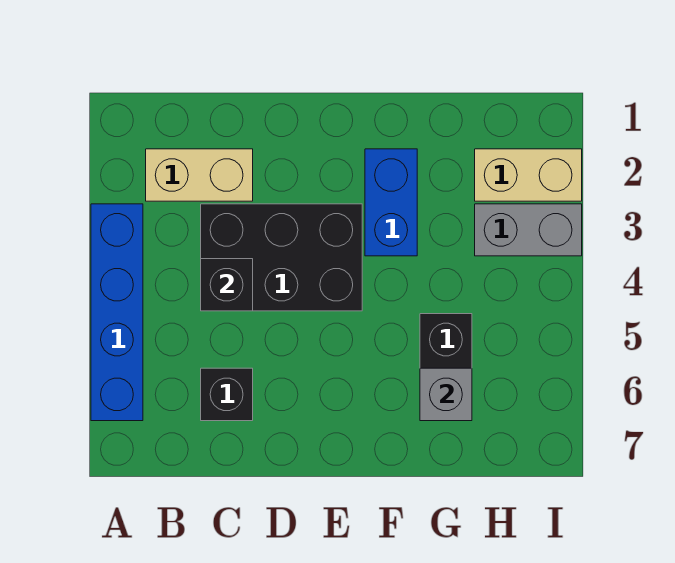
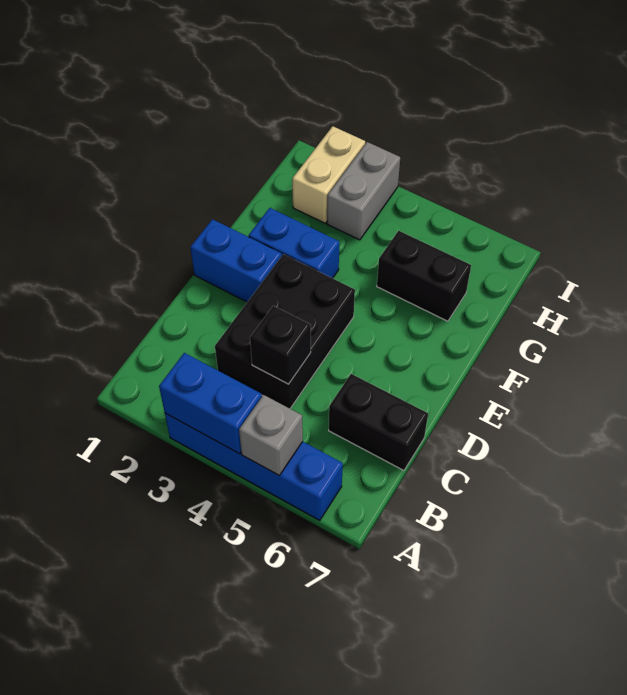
none -> blue 1x2 brick [159,353,262,454]
tan 1x2 brick [146,149,253,201] -> none
black 1x1 brick [201,368,253,421] -> black 1x2 brick [329,374,428,470]
none -> blue 1x2 brick [190,219,282,302]
grey 1x1 brick [420,368,472,421] -> grey 1x1 brick moved to [239,395,303,475]

